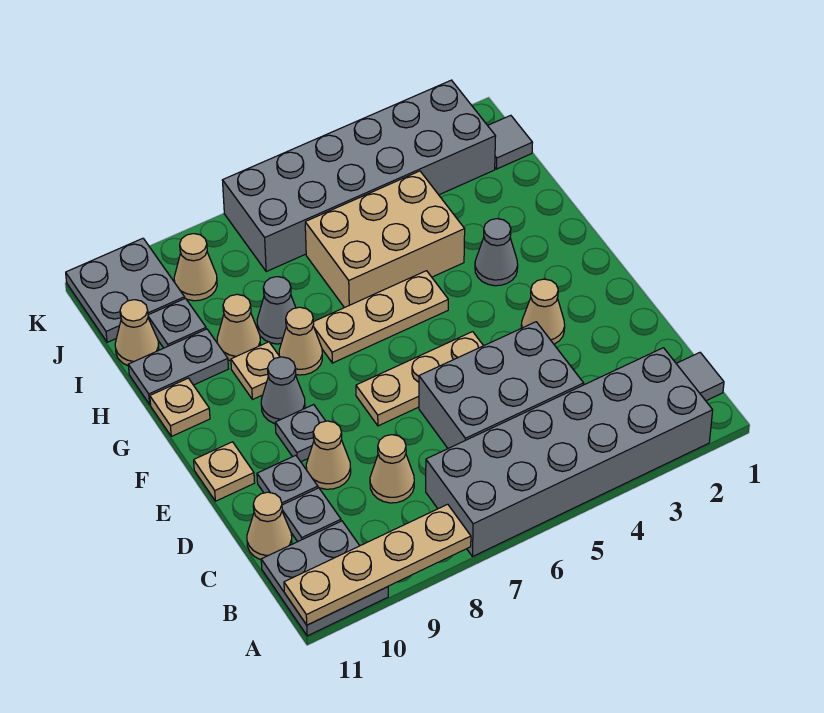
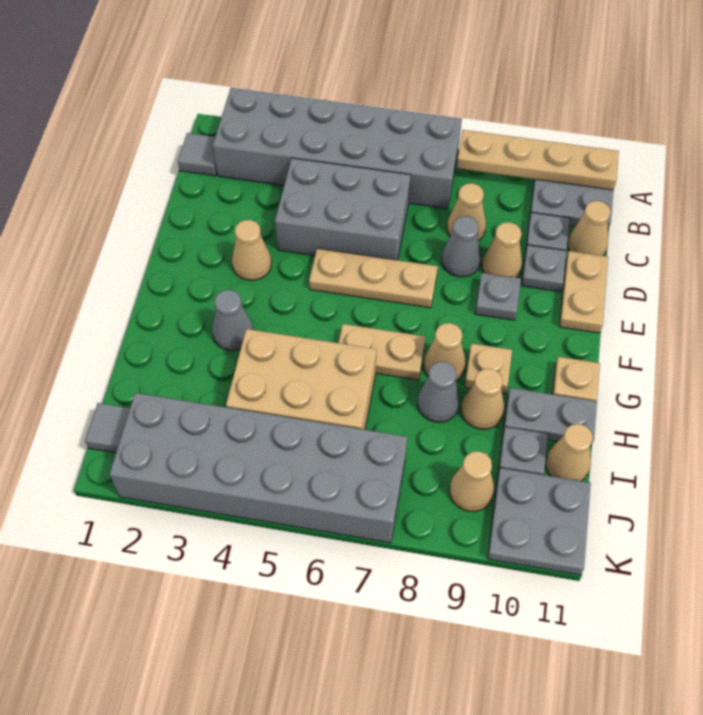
tan 1x1 plate [194,442,255,501] -> tan 1x2 plate [559,251,608,333]
grey 1x1 cone [261,357,305,424] -> grey 1x1 cone moved to [442,216,481,277]
tan 1x3 plate [313,271,448,363] -> tan 1x2 plate [339,324,426,380]

